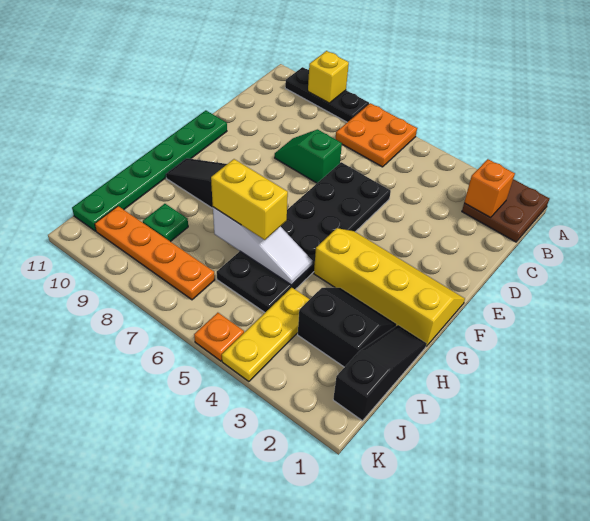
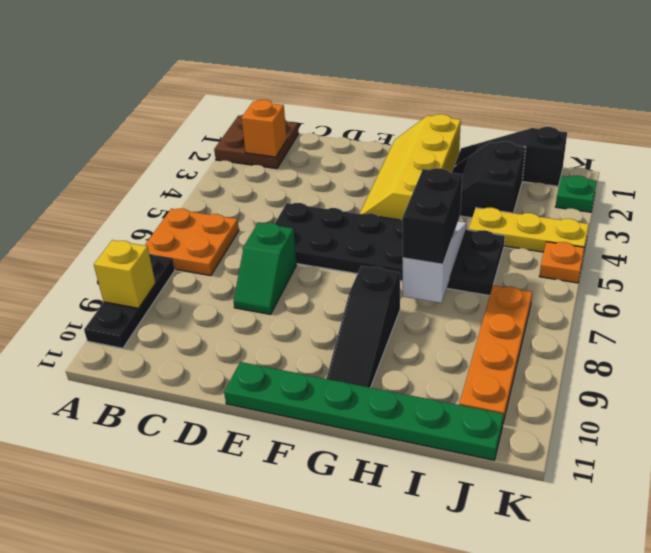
yellow 1x2 brick [211,159,288,240] -> black 1x2 brick [403,168,462,264]
green 1x1 plate [143,204,188,242] -> green 1x1 plate moved to [555,176,597,212]

